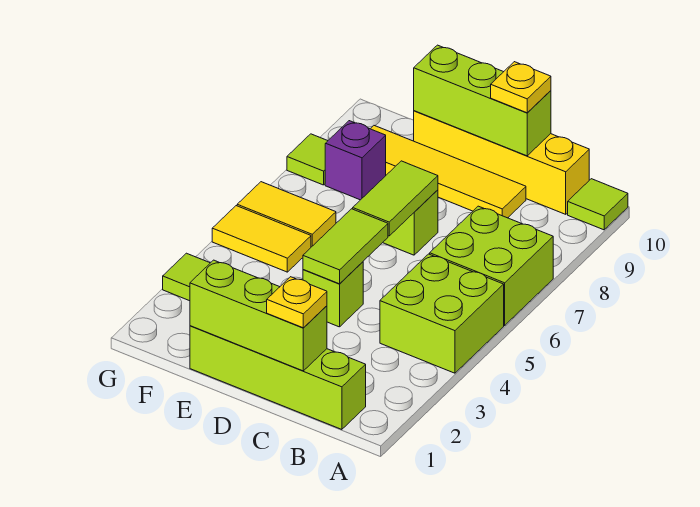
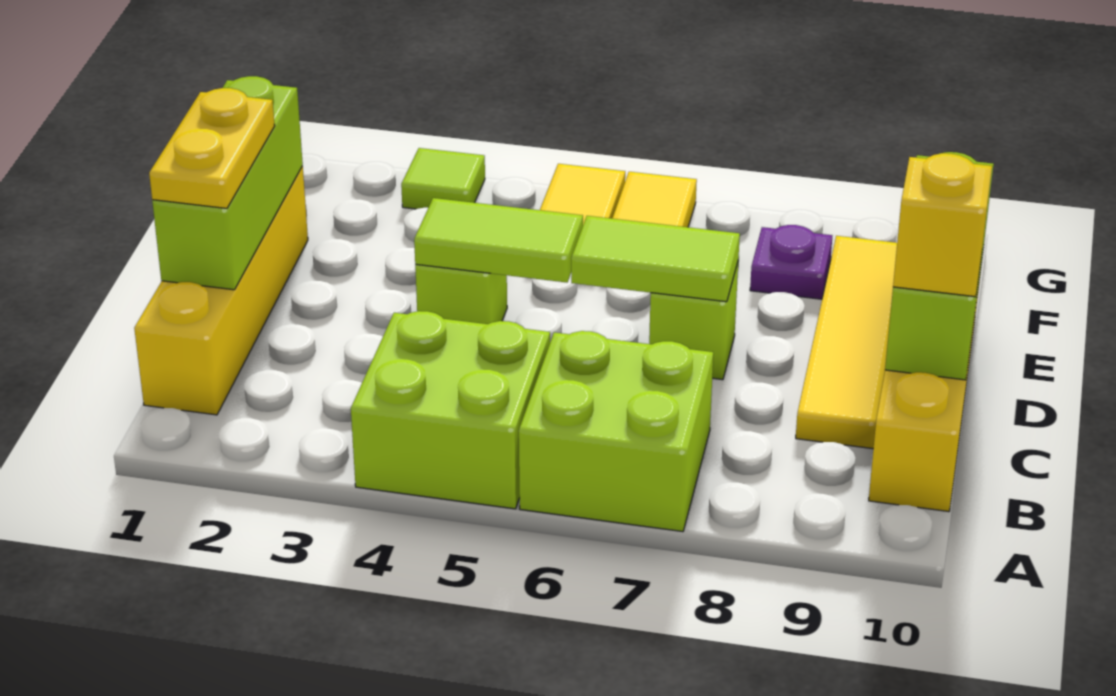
lime 1x1 tile [568,179,628,230] -> none
lime 1x4 brick [190,326,366,429] -> yellow 1x4 brick [134,166,308,415]
yellow 1x1 plate [267,277,327,328] -> yellow 1x2 plate [149,88,275,208]
yellow 1x1 plate [491,62,551,113] -> yellow 1x1 brick [893,153,992,297]
purple 1x1 brick [325,121,386,200] -> purple 1x1 plate [750,225,832,299]
lime 1x1 tile [287,134,327,185] -> none

